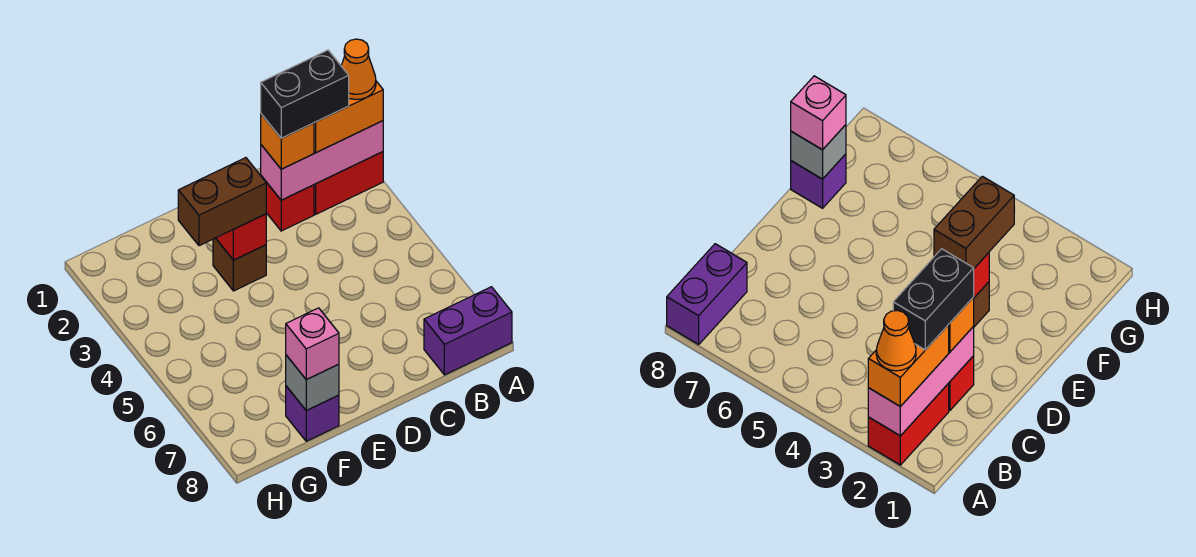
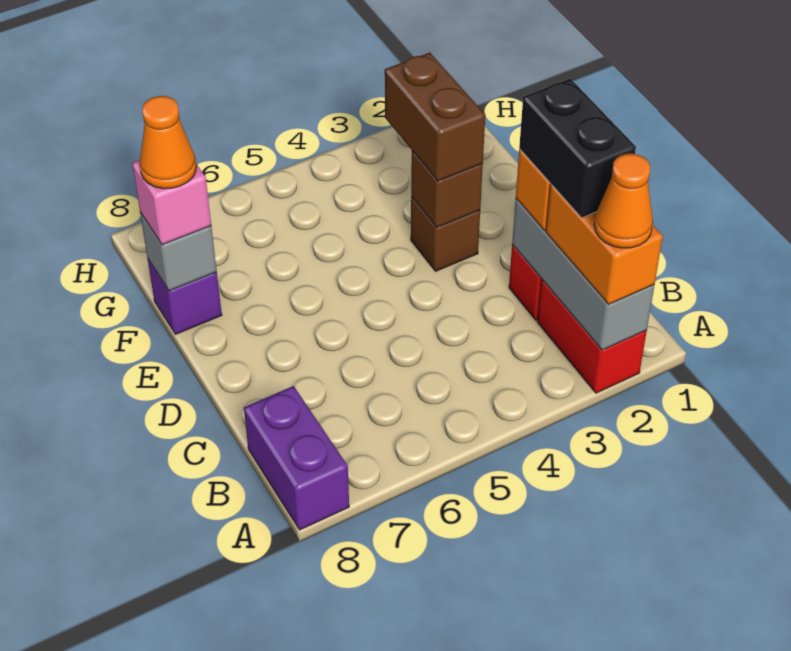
pink 1x3 brick [261,121,383,200] -> grey 1x3 brick [512,199,654,350]
red 1x1 brick [216,214,266,260] -> brown 1x1 brick [411,151,483,228]
none -> orange 1x1 cone [140,96,196,189]

